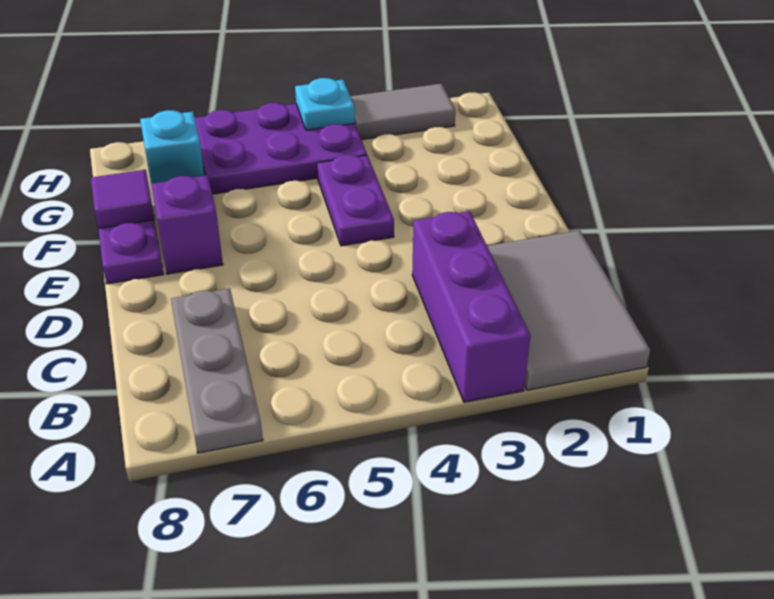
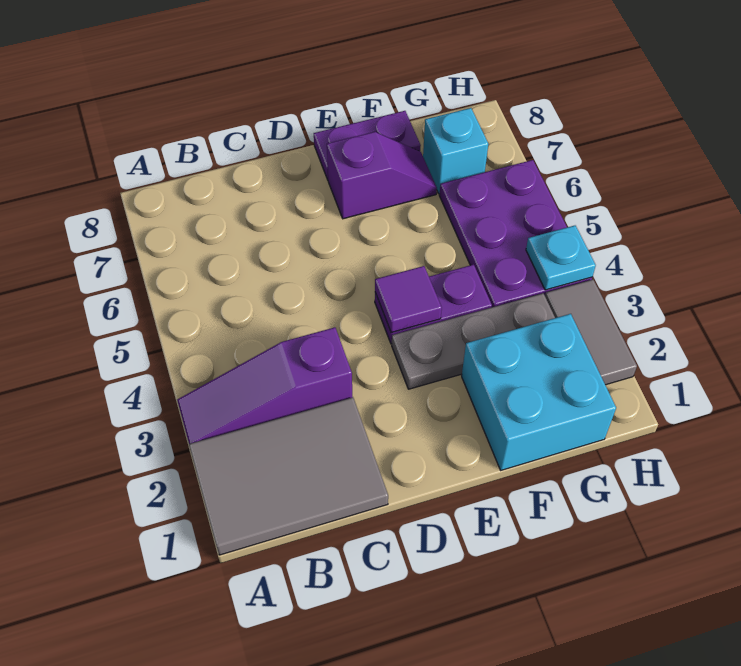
purple 1x3 brick [412,211,530,402] -> purple 1x3 slope [177,327,353,444]
grey 1x3 plate [171,289,263,453] -> grey 1x3 plate moved to [392,293,555,389]
none -> cyan 2x2 brick [462,314,616,470]
purple 1x1 tile [91,170,154,228] -> purple 1x1 tile moved to [375,266,442,333]

